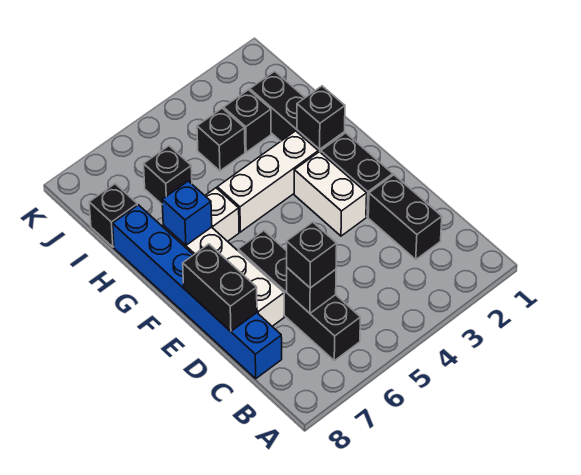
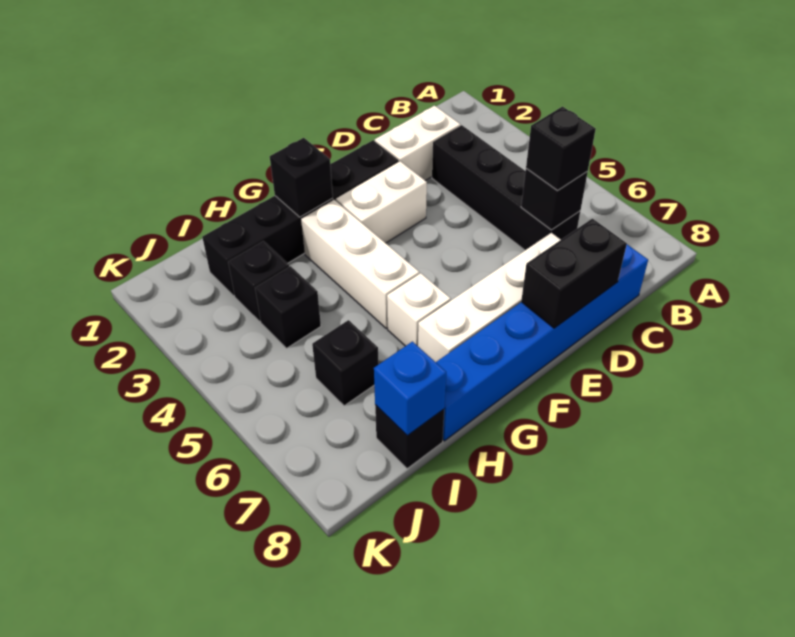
black 1x4 brick [238,231,360,361] -> black 1x4 brick turned to [432,125,580,250]
black 1x2 brick [368,175,442,259] -> white 1x2 brick [375,106,460,180]
blue 1x1 brick [162,181,212,245] -> blue 1x1 brick moved to [374,342,446,436]

